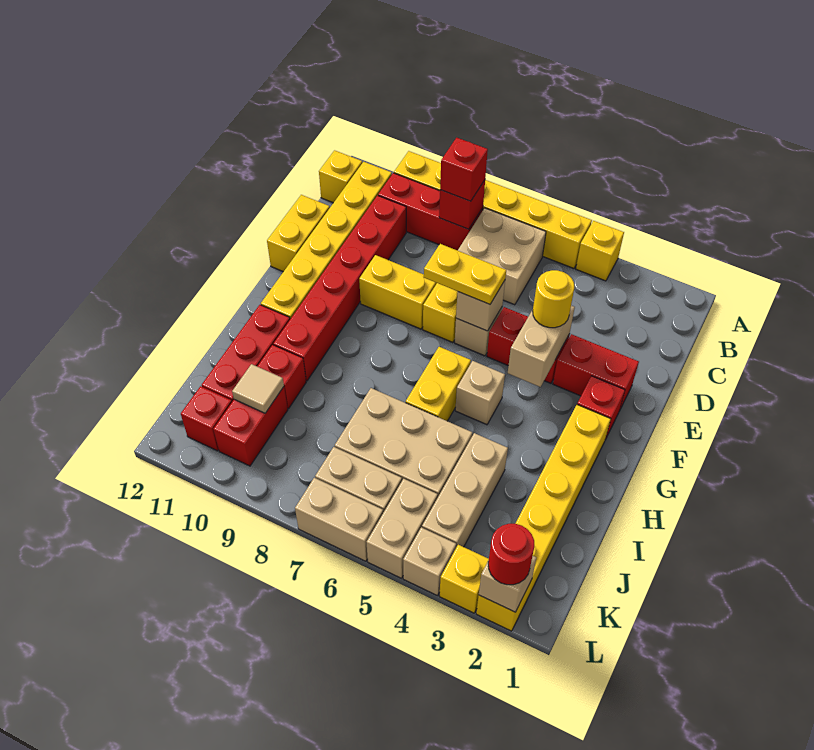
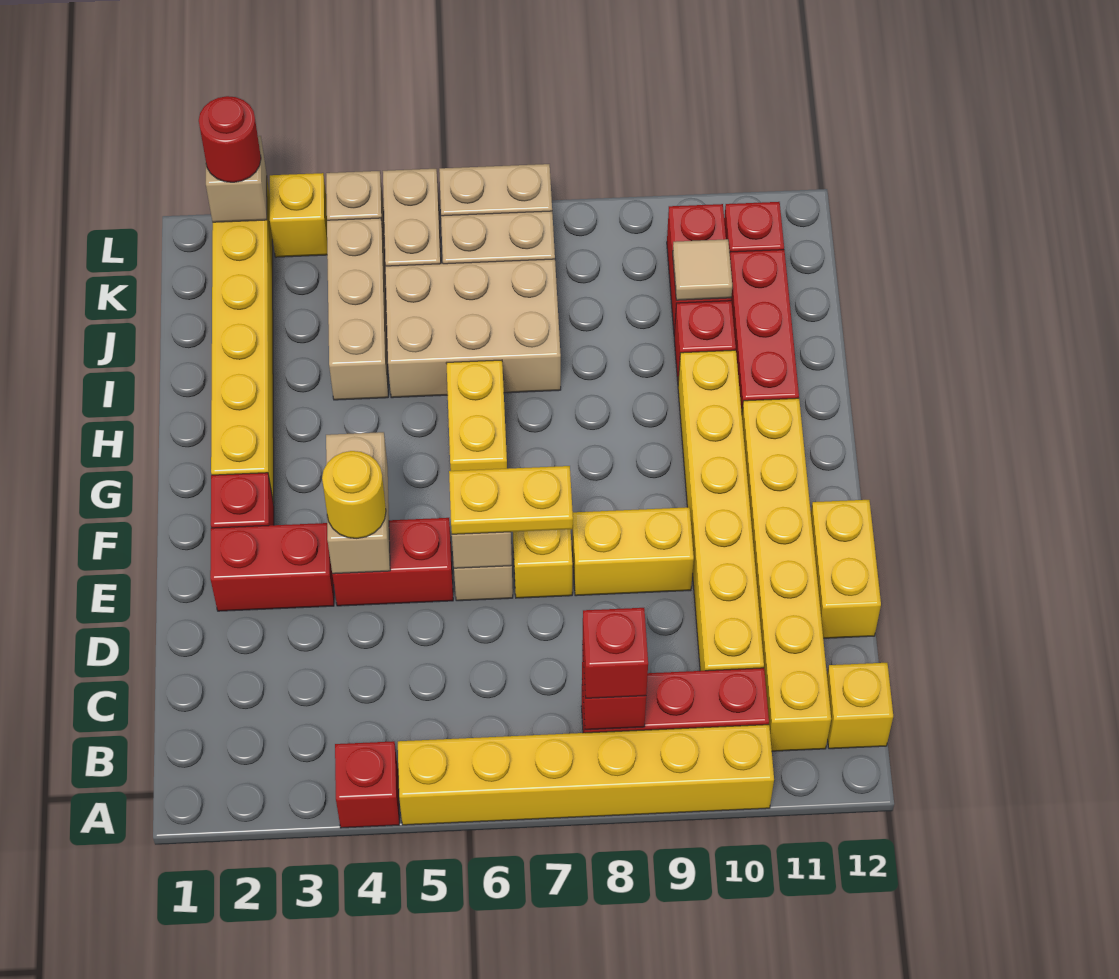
yellow 1x1 brick [576,221,624,281] -> red 1x1 brick [335,741,399,828]
tan 2x2 brick [458,208,546,305] -> none
red 1x6 brick [273,196,406,381] -> yellow 1x6 brick [678,350,764,671]
tan 1x1 brick [455,361,505,425] -> none

